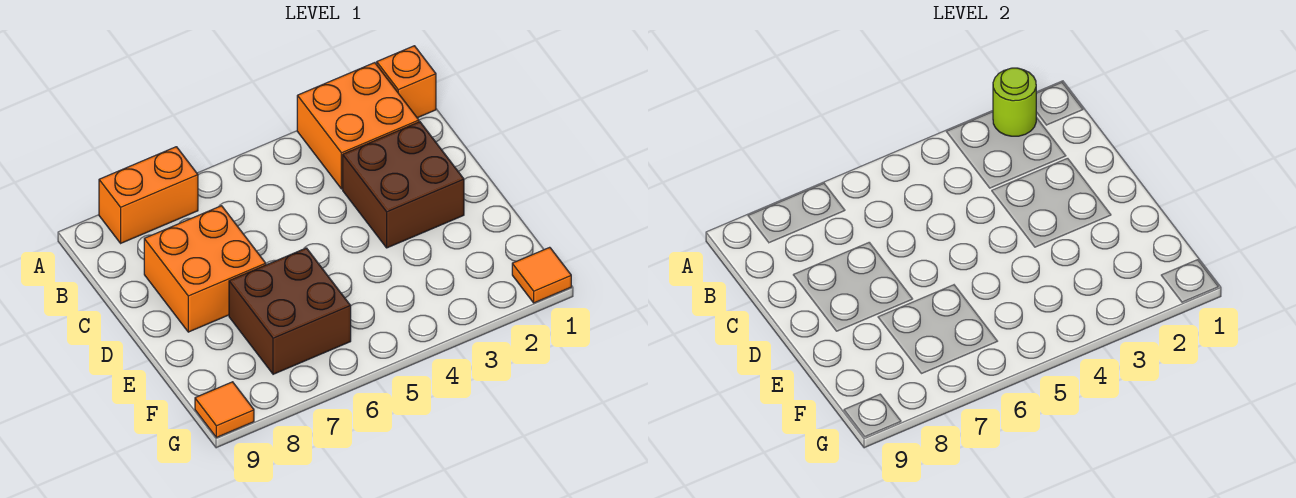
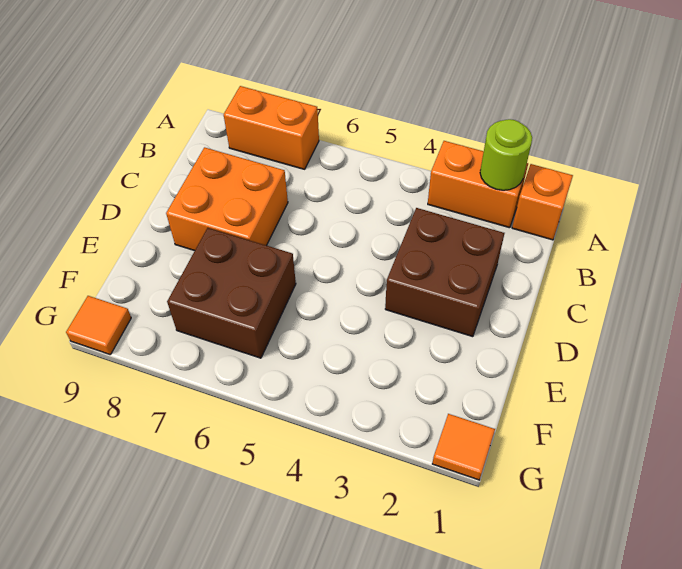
orange 2x2 brick [297,63,419,189] -> orange 1x2 brick [428,141,528,228]

